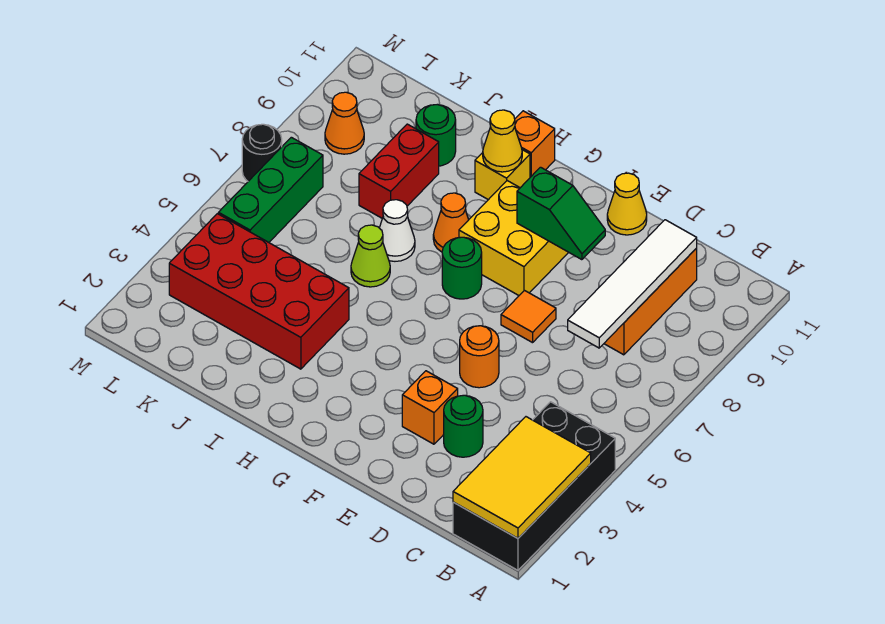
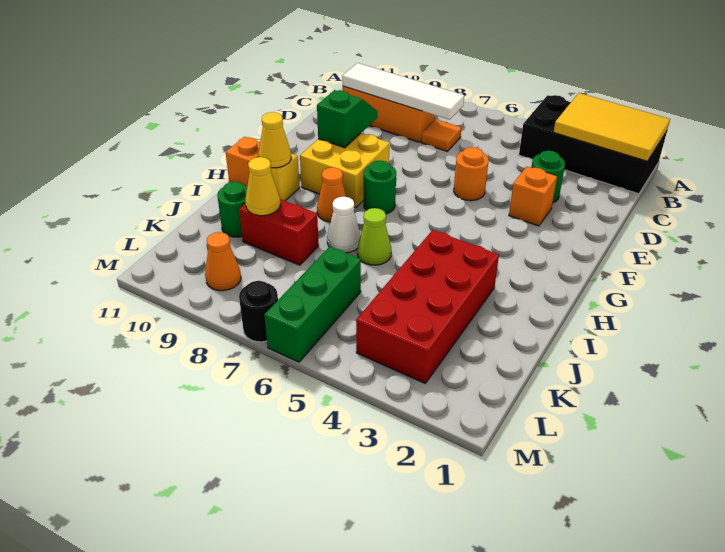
orange 1x1 tile [501,291,556,343] -> orange 1x1 tile moved to [421,119,461,151]
yellow 1x1 cone [607,173,647,235] -> yellow 1x1 cone moved to [245,157,280,216]
green 1x3 brick [218,137,323,242] -> green 1x3 brick turned to [264,247,361,362]

